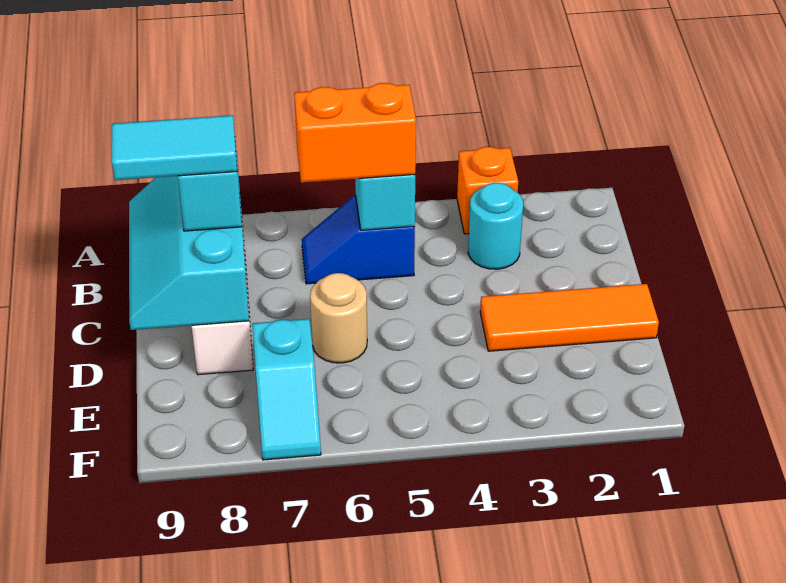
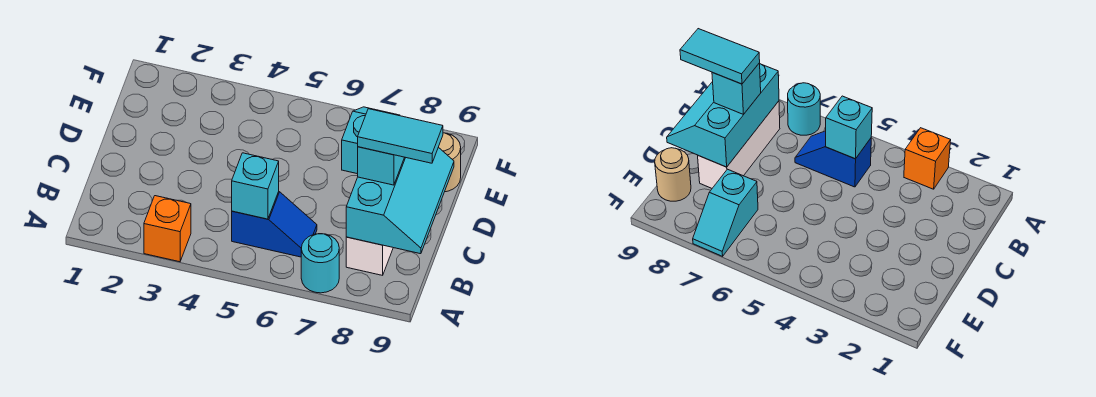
cyan 1x1 round brick [468,183,523,269] -> cyan 1x1 round brick moved to [301,234,339,293]
orange 1x2 brick [294,83,416,183] -> none
orange 1x3 tile [480,284,659,351] -> none
tan 1x1 round brick [310,273,367,363] -> tan 1x1 round brick moved to [439,133,461,192]

